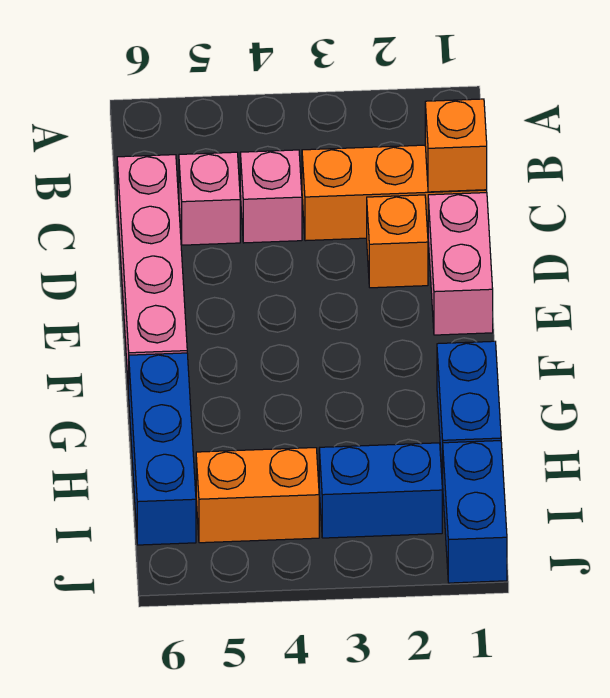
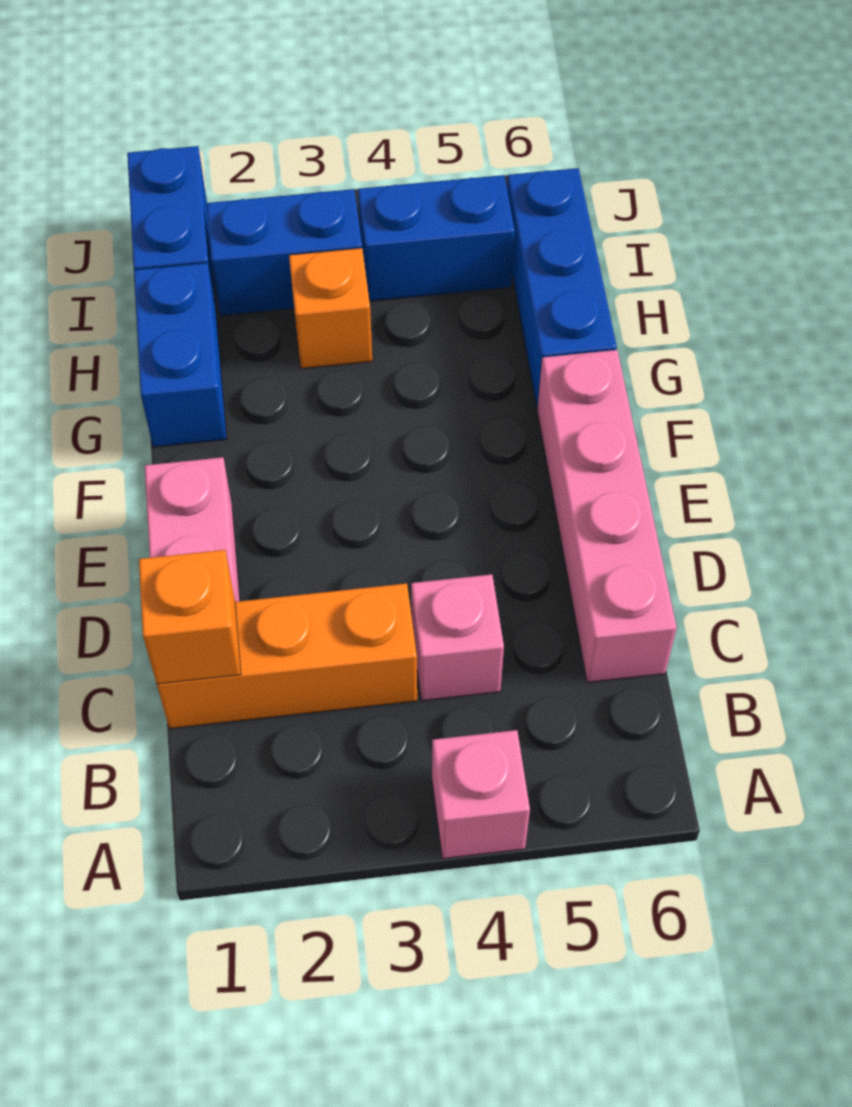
pink 1x1 brick [179,152,240,245] -> pink 1x1 brick moved to [432,730,530,859]
orange 1x1 brick [367,195,428,288] -> orange 1x1 brick moved to [289,248,372,369]
orange 1x2 brick [196,448,319,543] -> blue 1x2 brick [358,175,515,301]

